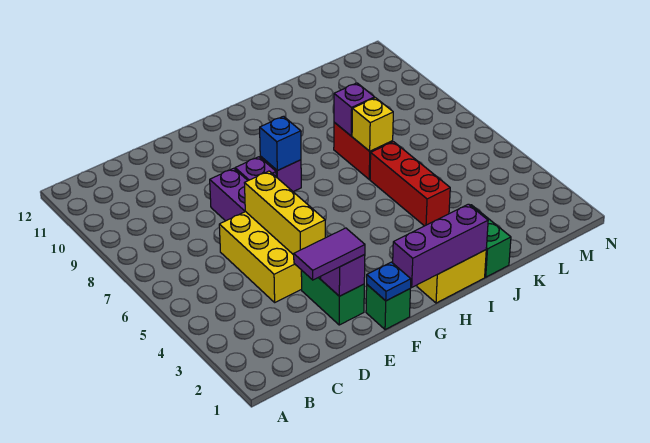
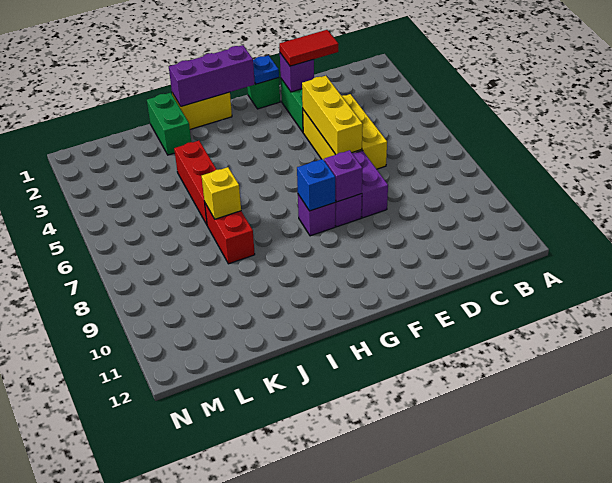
purple 1x2 tile [294,228,365,280] -> red 1x2 tile [279,30,338,66]
purple 1x1 brick [334,83,375,136] -> purple 1x1 brick moved to [324,150,363,202]

